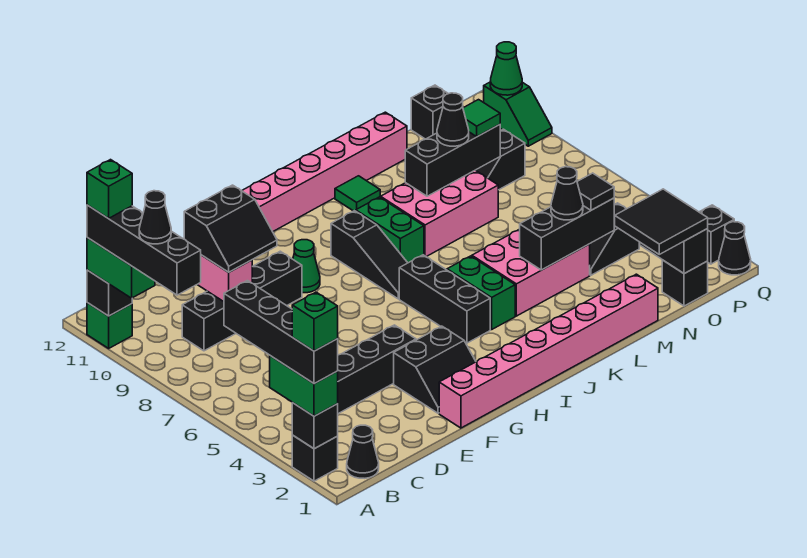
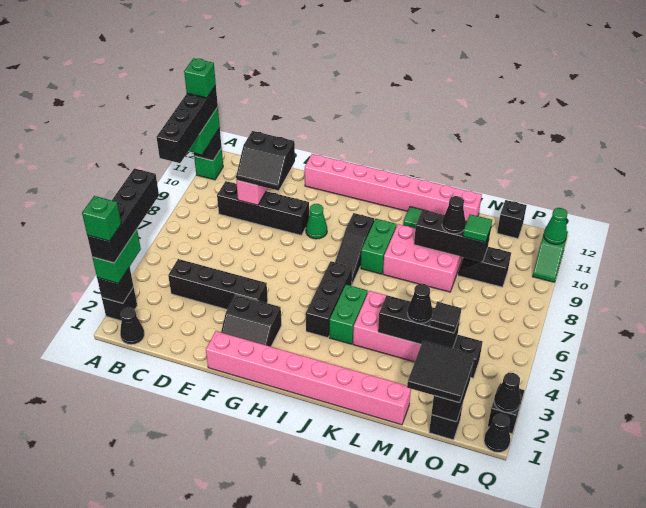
black 1x1 cone [139,191,171,244] -> black 1x1 cone moved to [494,373,521,412]

